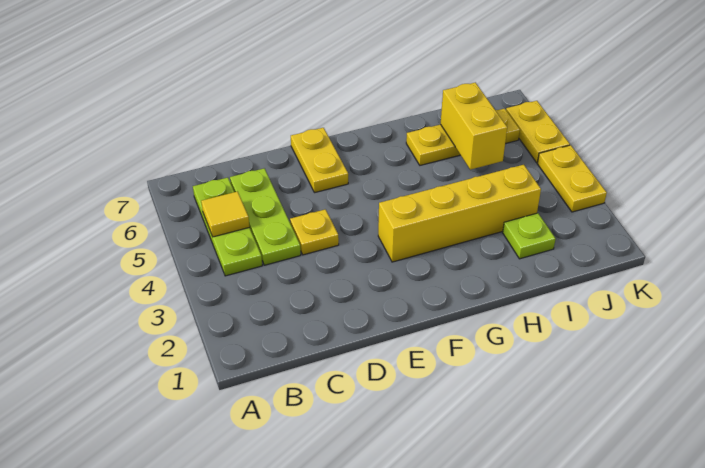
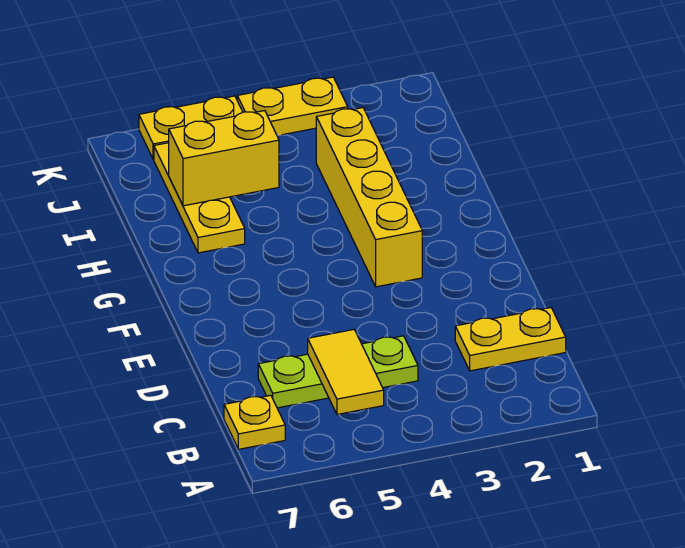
lime 1x3 plate [193,178,262,276] -> none
yellow 1x1 tile [201,192,250,237] -> yellow 1x2 tile [308,330,384,414]
yellow 1x1 plate [290,209,339,255] -> yellow 1x1 plate moved to [224,395,285,449]
yellow 1x2 plate [291,128,348,193] -> yellow 1x2 plate moved to [455,308,566,371]
lime 1x1 plate [503,213,555,259] -> none

